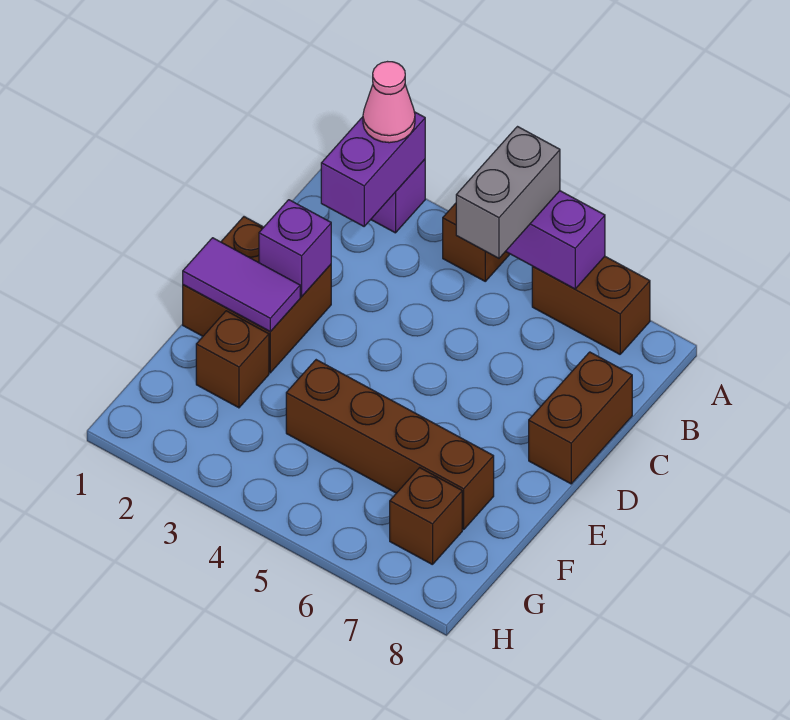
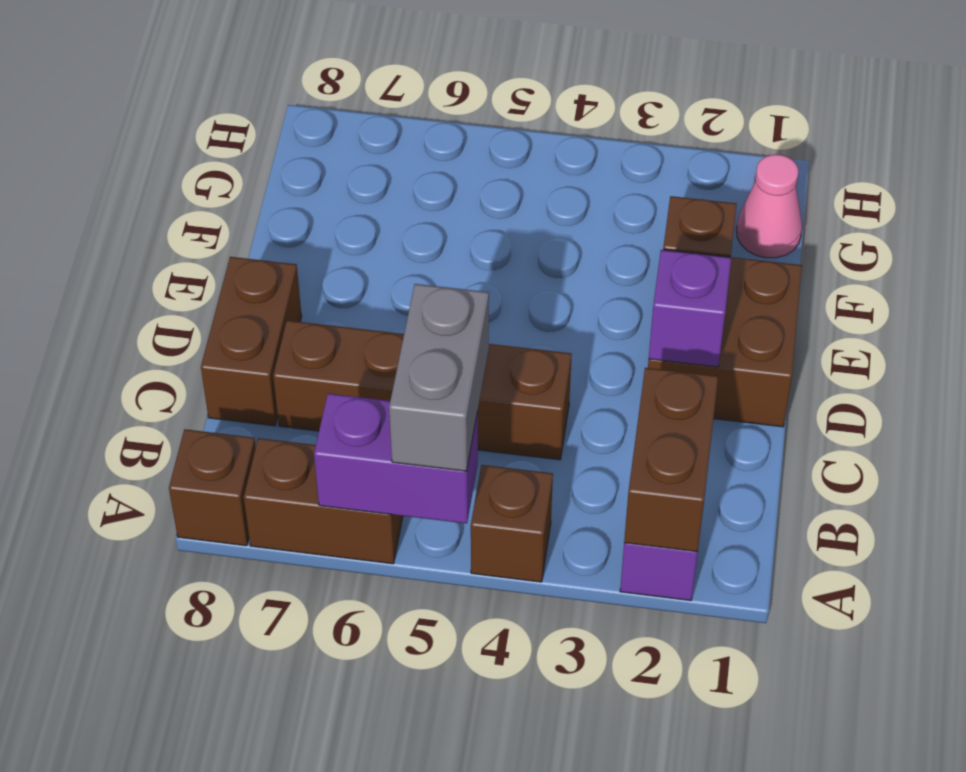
purple 1x2 brick [321,112,425,226] -> brown 1x2 brick [624,368,718,552]
pink 1x1 cone [363,62,415,143] -> pink 1x1 cone moved to [736,155,802,258]
purple 1x2 tile [183,238,300,332] -> none
brown 1x4 brick [286,360,494,529] -> brown 1x4 brick moved to [273,321,572,460]
brown 1x1 brick [390,468,462,565] -> brown 1x1 brick moved to [169,429,256,546]

